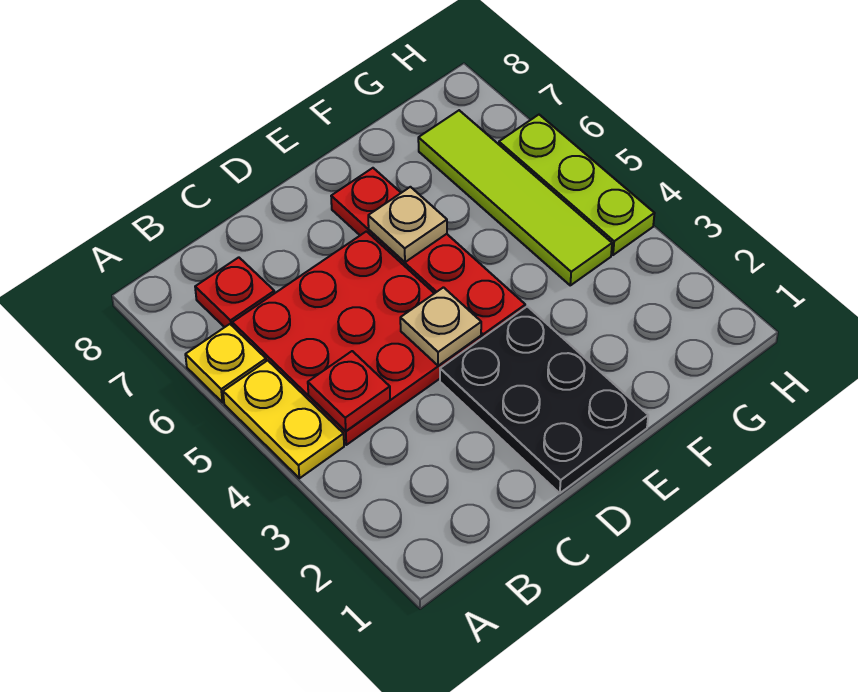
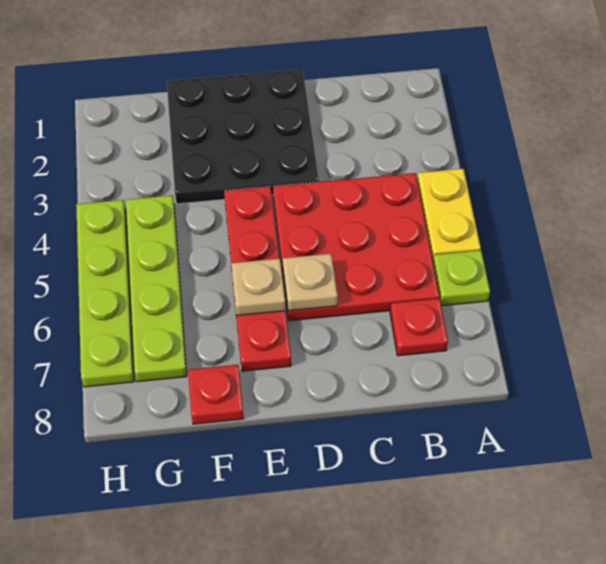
yellow 1x1 plate [185,324,266,403] -> lime 1x1 plate [433,250,490,306]
red 1x1 plate [308,351,390,431] -> red 1x1 plate moved to [188,365,244,424]
black 2x3 plate [440,306,648,493] -> black 3x3 plate [167,69,319,204]
tan 1x1 plate [400,287,481,366] -> tan 1x1 plate moved to [283,254,338,311]
lime 1x4 tile [418,110,612,285] -> lime 1x4 plate [126,195,187,382]
lime 1x3 plate [499,115,655,255] -> lime 1x4 plate [76,200,134,387]

